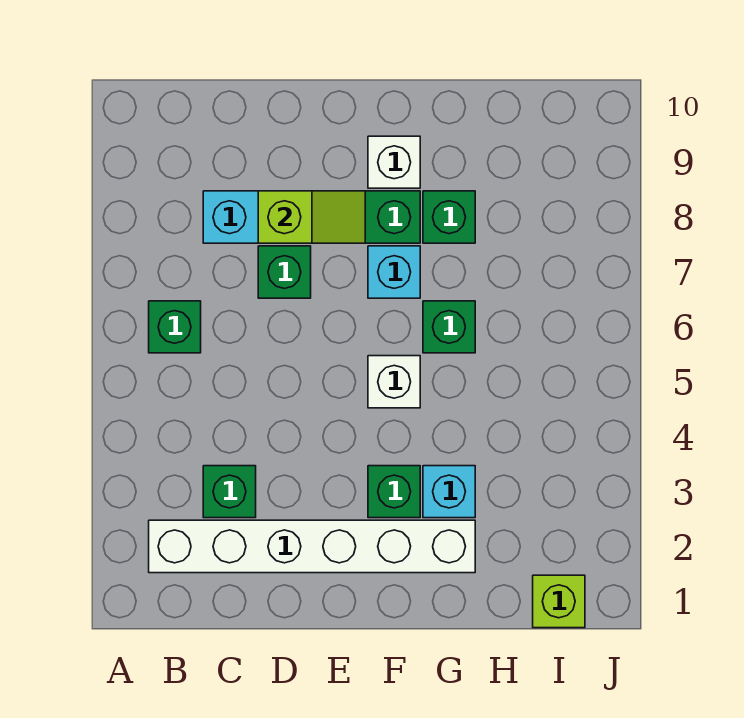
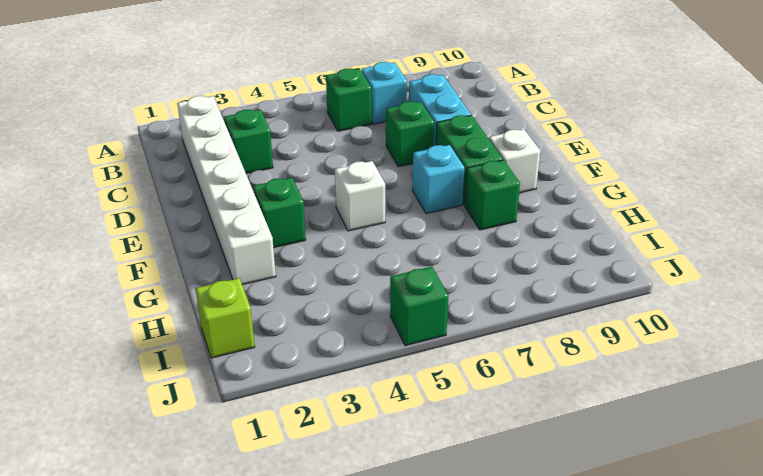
lime 1x2 slope [258,191,365,243] -> none
cyan 1x1 brick [423,466,475,518] -> cyan 1x1 brick moved to [362,62,407,124]
green 1x1 brick [423,301,475,353] -> green 1x1 brick moved to [390,267,448,346]

